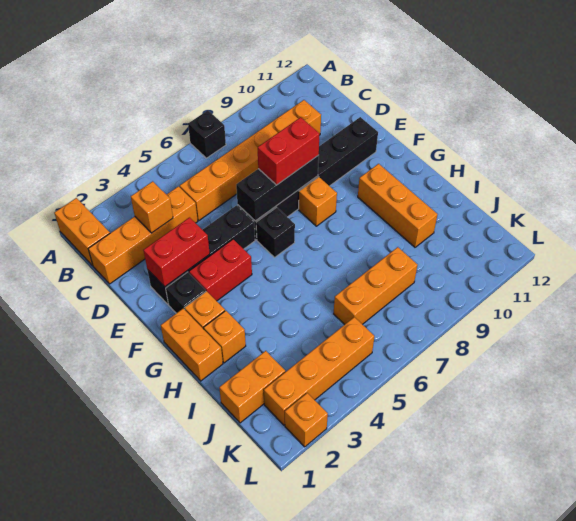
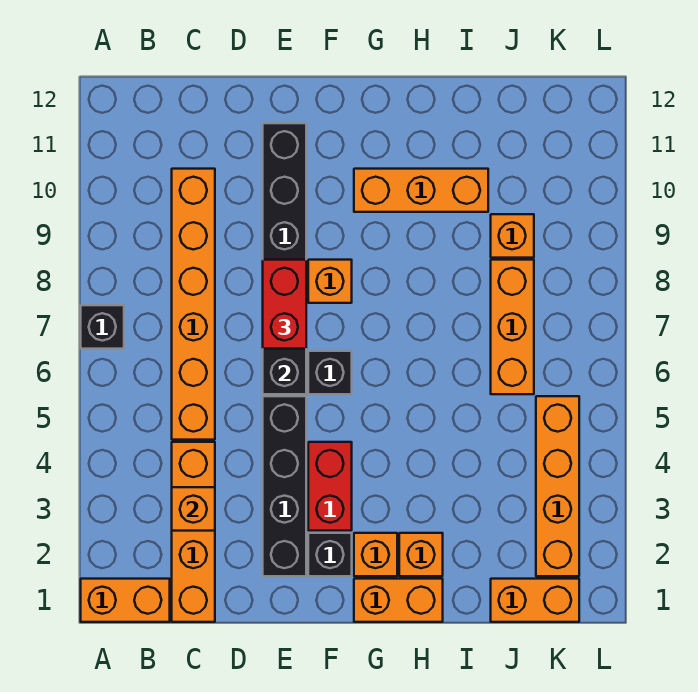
red 1x2 brick [143,218,210,287] -> none
orange 1x2 brick [219,351,285,423] -> orange 1x2 brick turned to [491,579,579,622]
orange 1x1 brick [285,393,328,447] -> orange 1x1 brick moved to [491,214,534,258]

